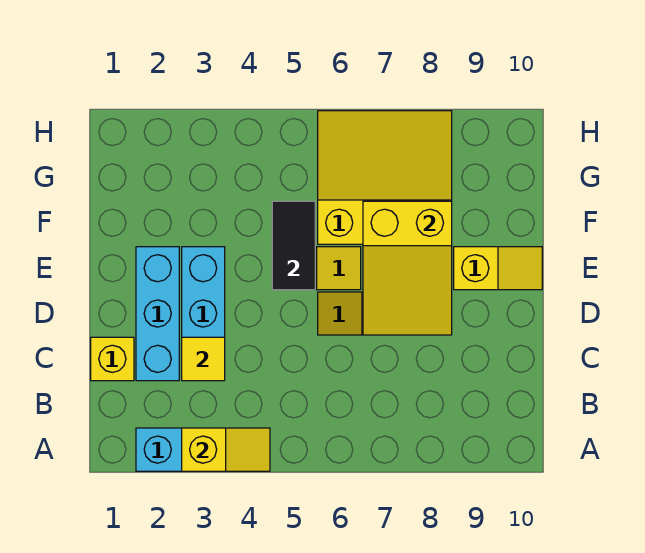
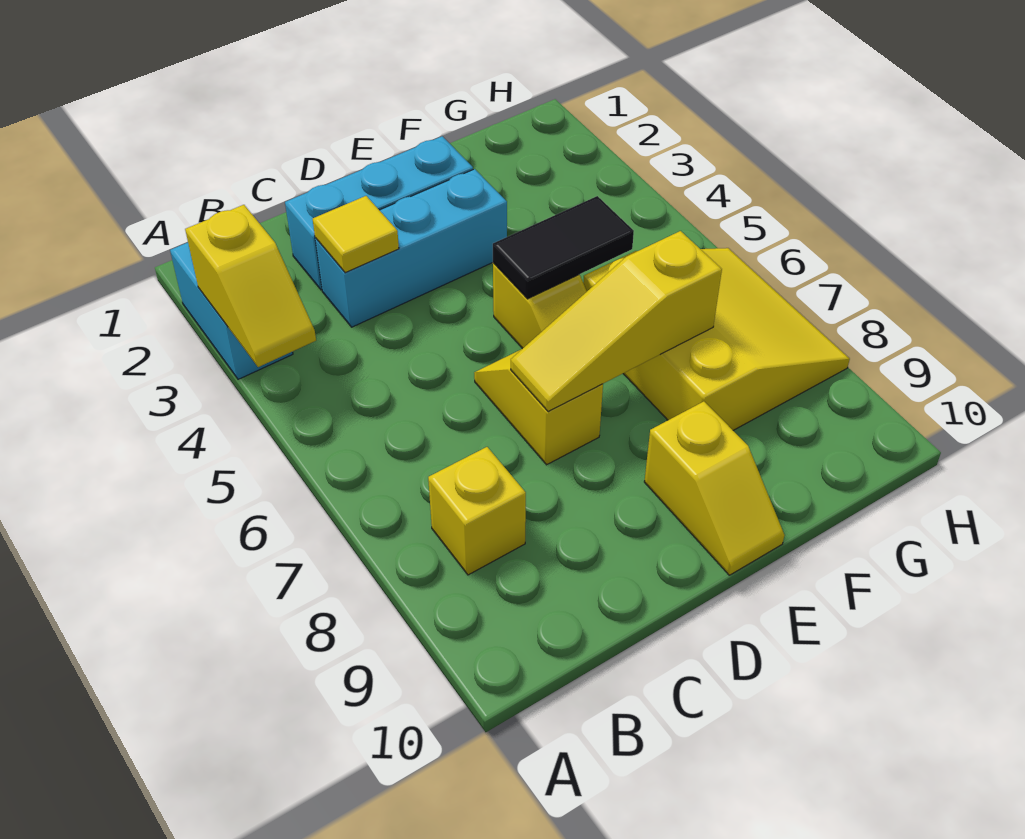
yellow 1x1 brick [91,337,134,381] -> yellow 1x1 brick moved to [428,447,526,575]
yellow 2x3 slope [363,201,452,335] -> yellow 1x3 slope [511,231,722,412]

